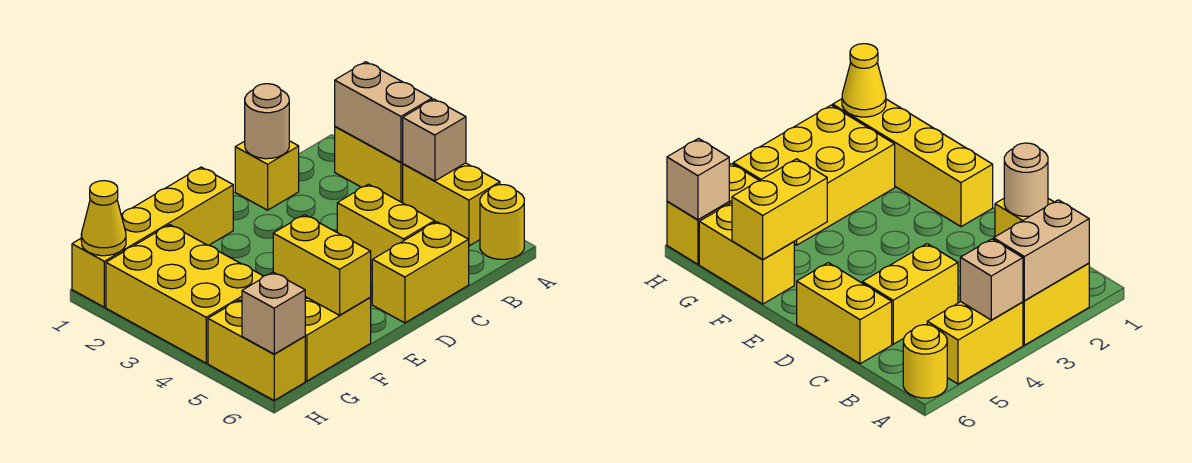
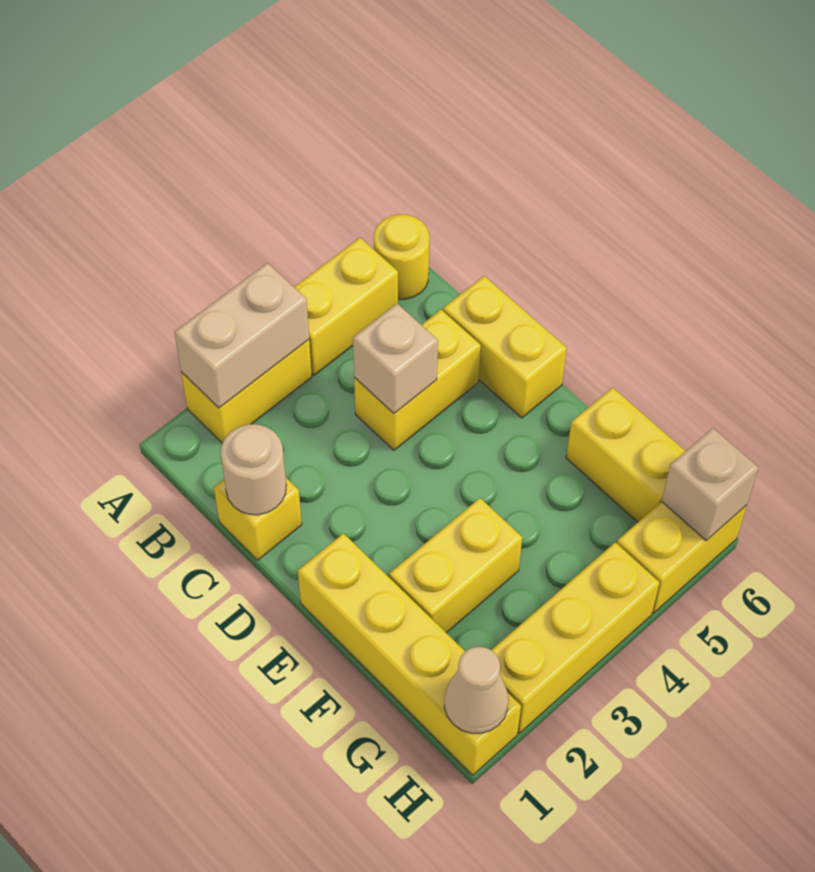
tan 1x1 brick [403,99,466,181] -> tan 1x1 brick moved to [353,304,438,413]
yellow 1x2 brick [273,215,371,315] -> yellow 1x2 brick moved to [389,498,522,633]
yellow 2x3 brick [106,225,263,363] -> yellow 1x3 brick [492,542,660,733]
yellow 1x1 cone [81,181,126,256] -> tan 1x1 cone [444,647,508,733]

